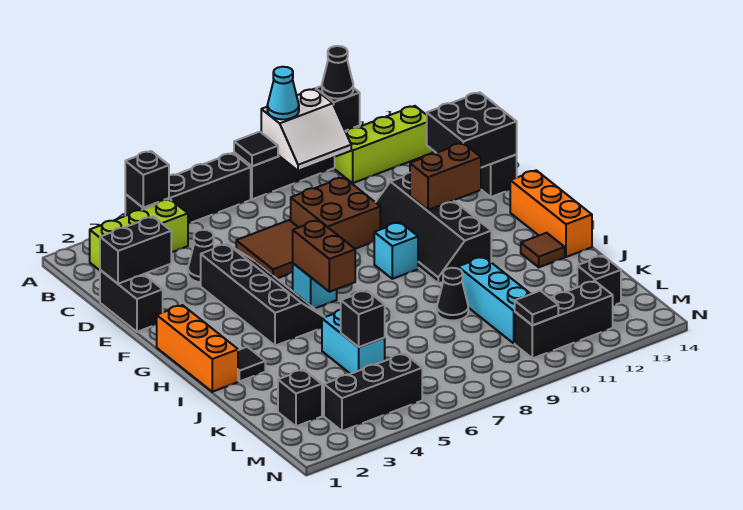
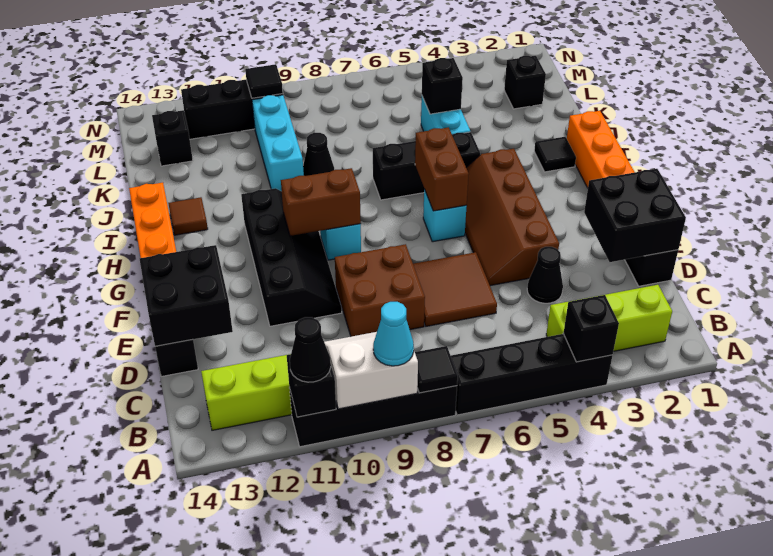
black 1x2 brick [100,217,171,284] -> black 2x2 brick [584,169,686,262]
black 2x4 slope [201,244,324,346] -> brown 2x4 slope [465,149,559,286]
brown 1x2 brick [410,143,481,210] -> brown 1x2 brick moved to [281,168,361,236]
black 1x3 brick [324,354,422,431] -> black 1x3 brick moved to [373,132,480,200]

